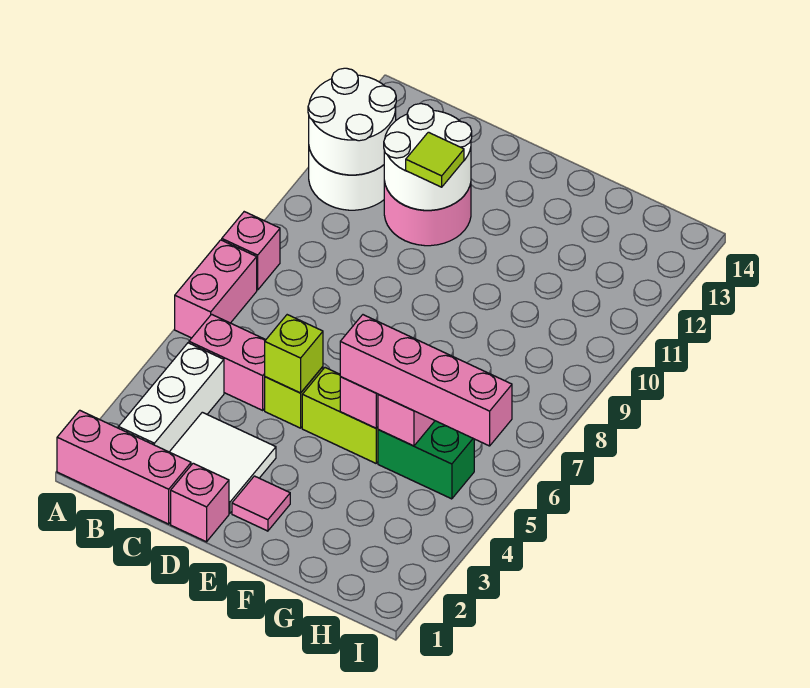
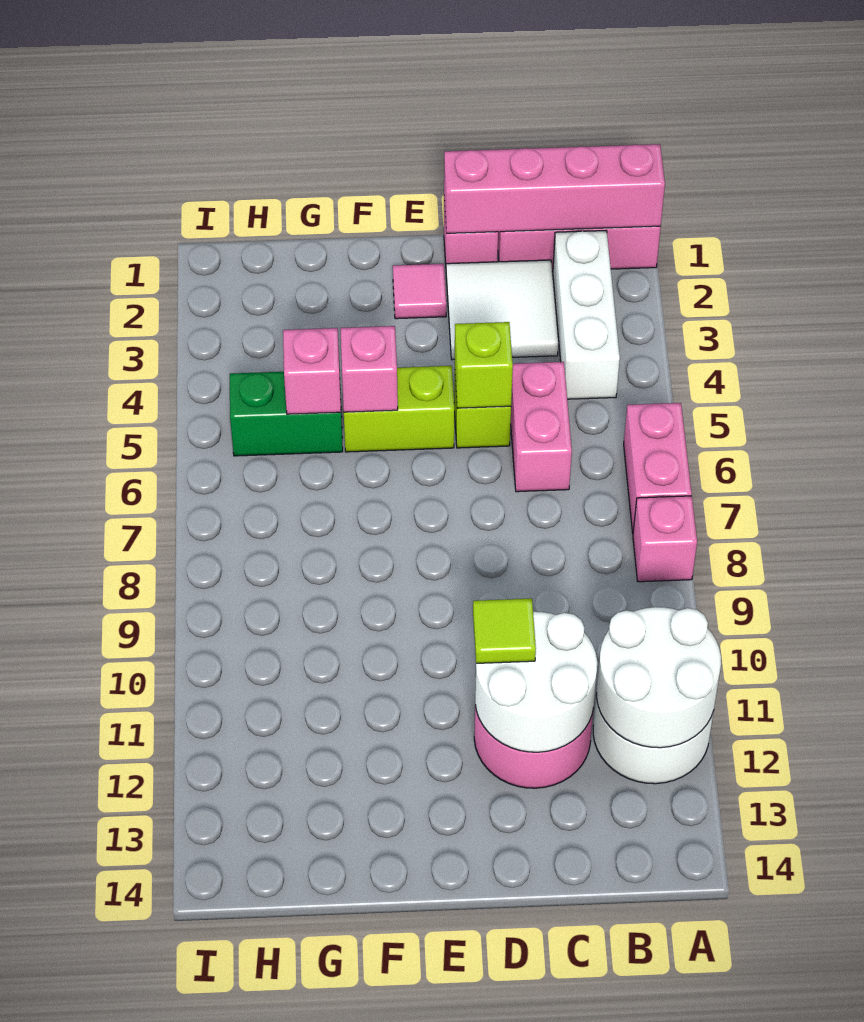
pink 1x2 brick [189,314,265,410] -> pink 1x2 brick turned to [511,362,572,492]
pink 1x4 brick [340,315,512,446] -> pink 1x4 brick moved to [444,144,665,233]

